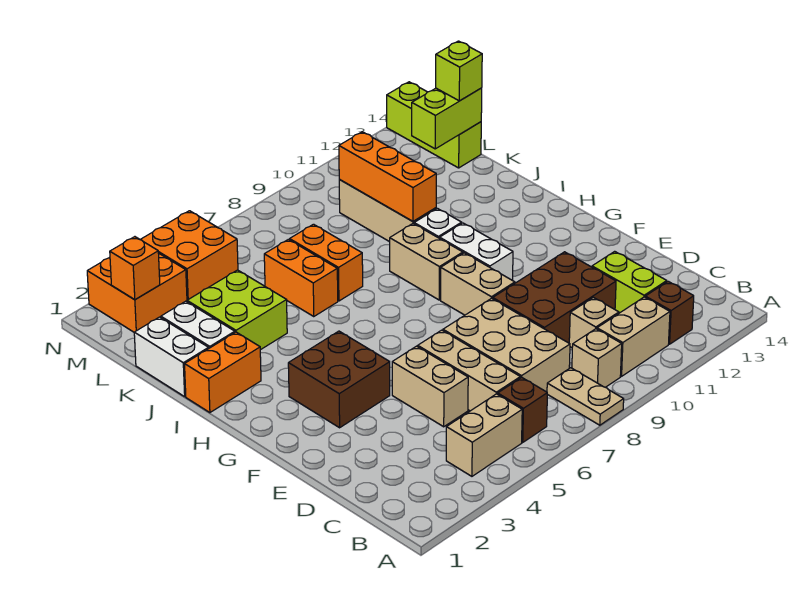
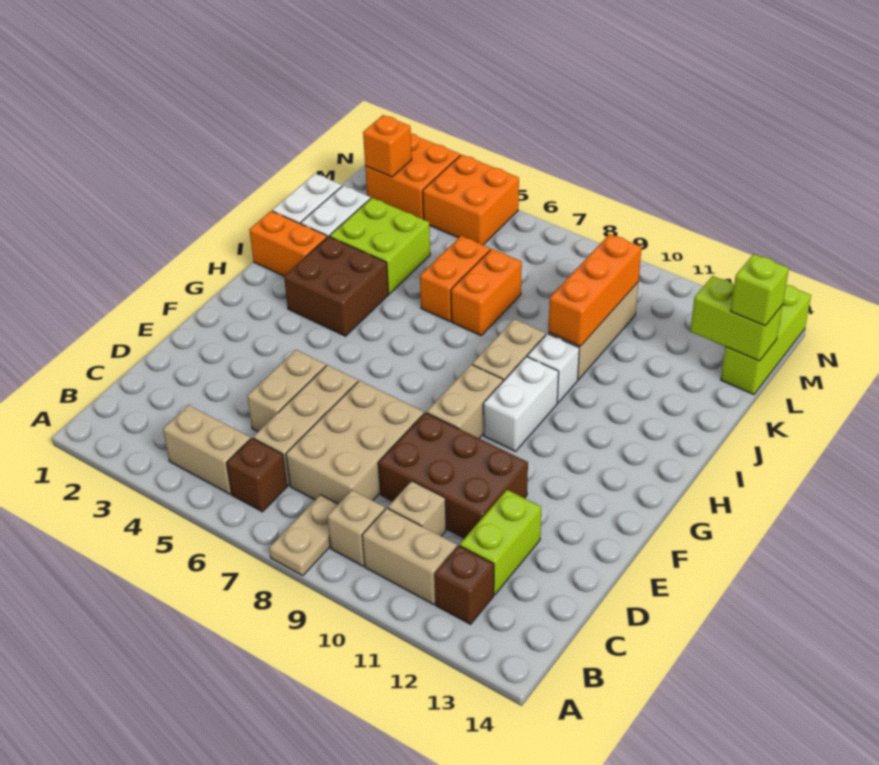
brown 2x2 brick [288,331,390,428] -> brown 2x2 brick moved to [284,236,388,336]

